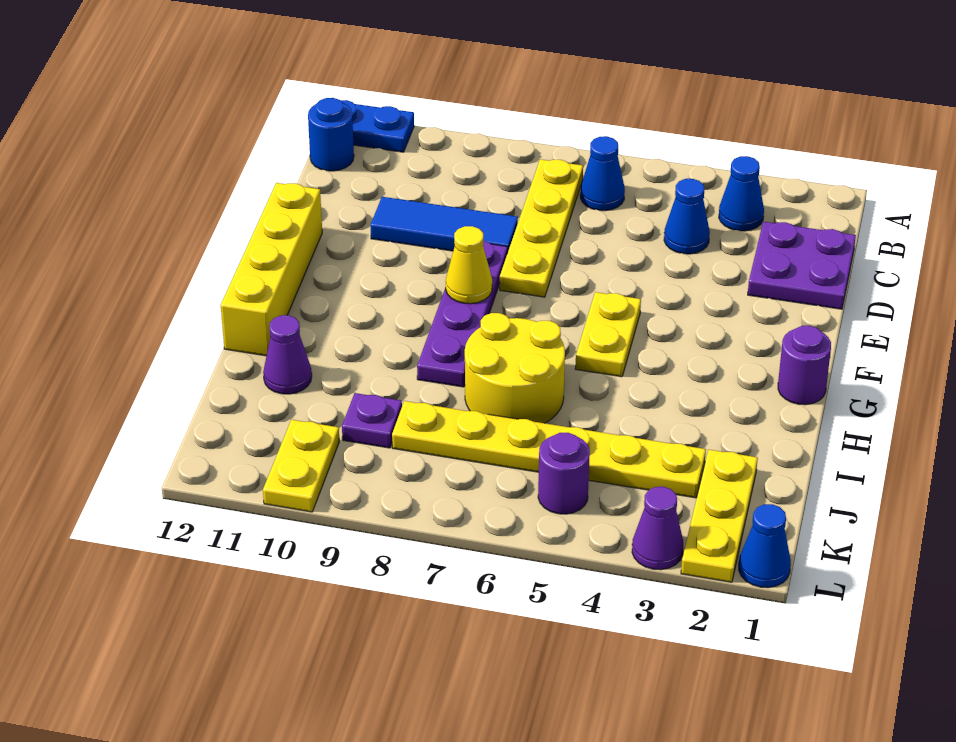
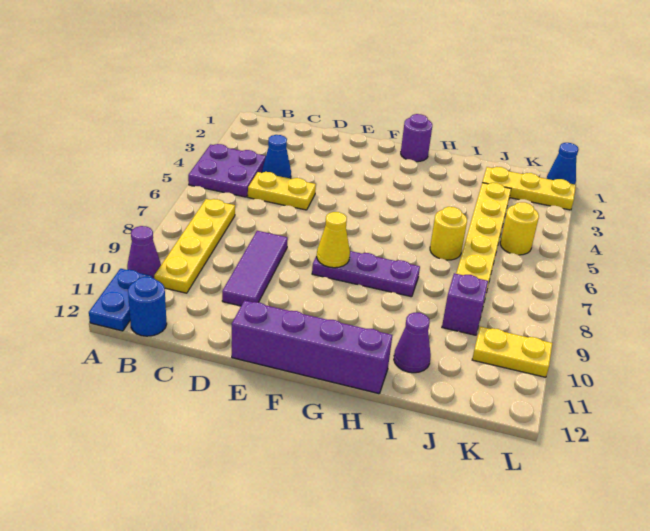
blue 1x1 cone [719,156,764,231] -> none
blue 1x1 cone [580,136,625,211] -> none
yellow 1x4 plate [500,159,583,297] -> yellow 1x4 plate turned to [154,199,235,293]
purple 2x2 plate [748,222,856,309] -> purple 2x2 plate moved to [188,144,266,197]
blue 1x3 tile [371,197,518,253] -> purple 1x3 tile [222,231,288,306]
purple 1x4 plate [417,241,508,387] -> purple 1x3 plate [312,251,420,297]
yellow 1x4 brick [221,183,322,356] -> purple 1x4 brick [232,300,392,394]
yellow 1x2 plate [575,292,641,377] -> yellow 1x2 plate moved to [248,172,316,210]
yellow 2x2 round brick [465,313,565,423] -> yellow 1x1 round brick [430,207,467,260]
purple 1x1 plate [342,393,402,448] -> purple 1x1 brick [442,273,488,335]
purple 1x1 round brick [538,433,590,514] -> yellow 1x1 round brick [500,202,539,255]
purple 1x1 cone [632,487,683,570] -> purple 1x1 cone moved to [127,226,161,279]

